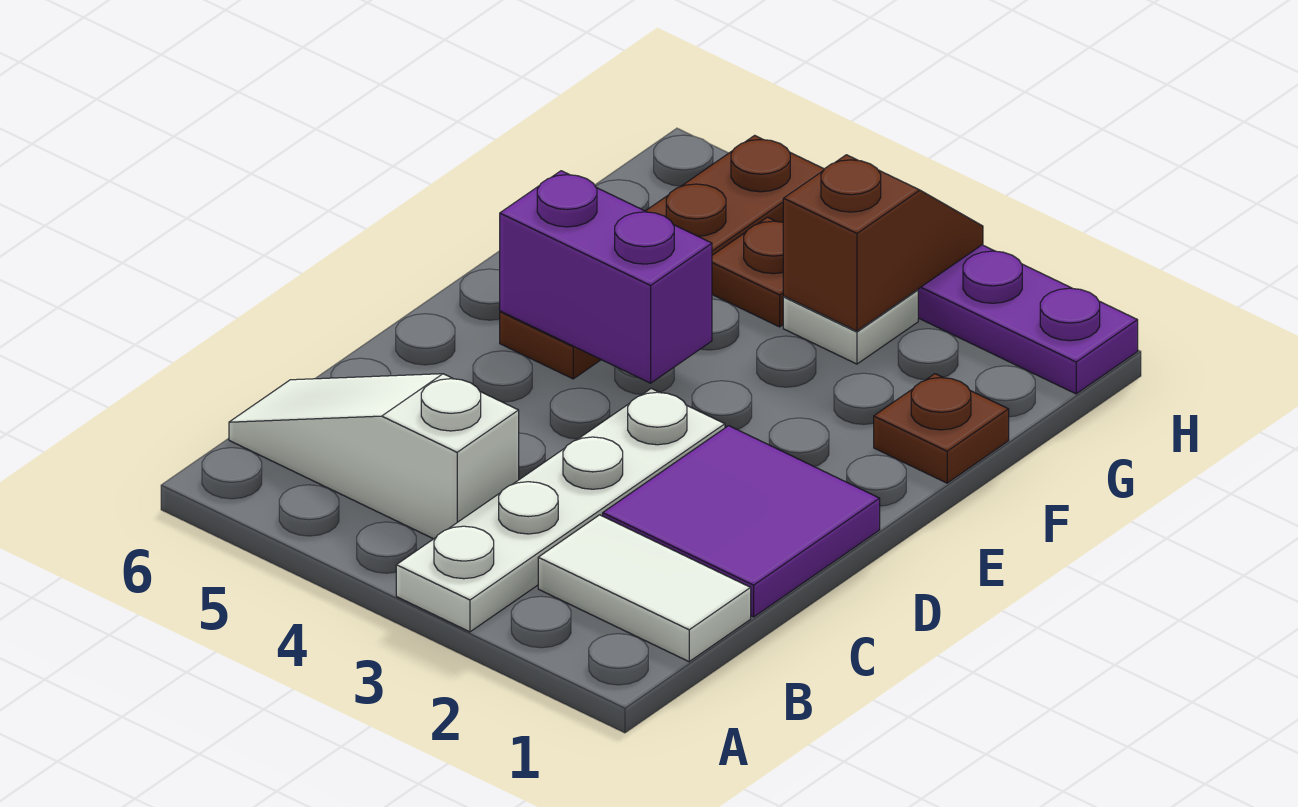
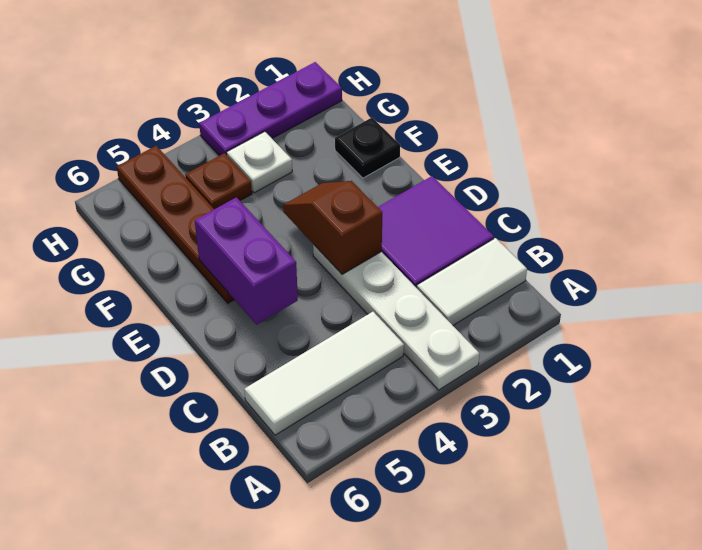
white 1x3 slope [229,374,519,539] -> white 1x3 tile [244,312,404,435]
purple 1x2 brick [500,171,712,383] -> purple 1x2 brick turned to [195,197,298,324]
brown 1x1 plate [874,374,1009,483] -> black 1x1 plate [335,118,400,178]
brown 1x2 slope [783,155,983,331] -> brown 1x2 slope moved to [283,181,382,274]

